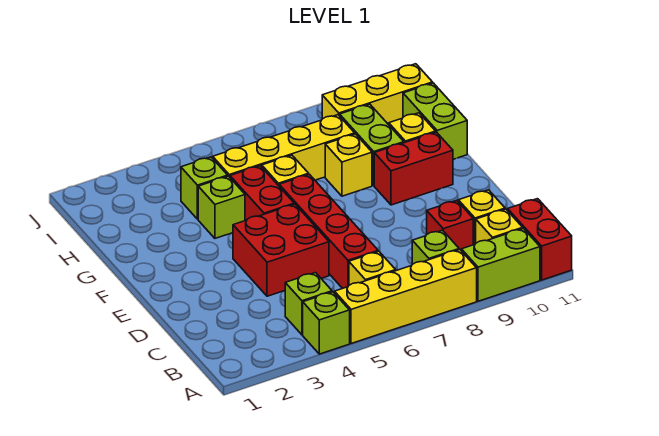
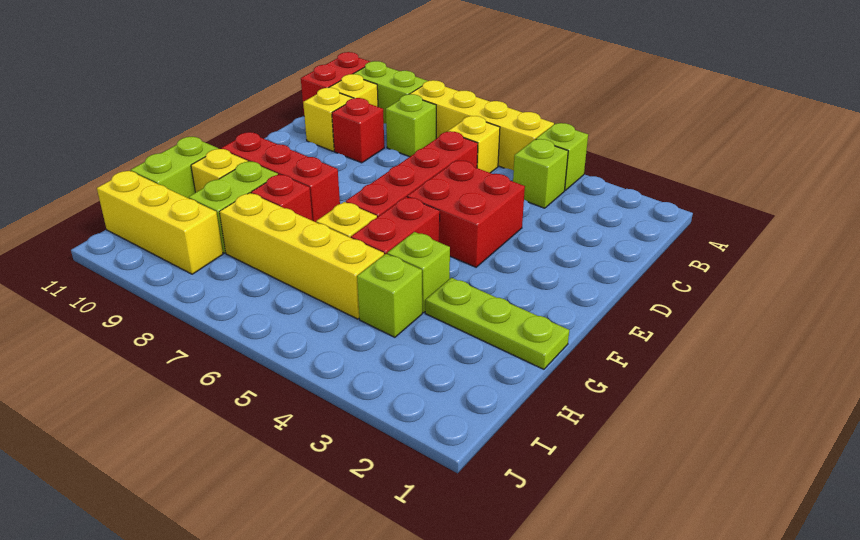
red 1x2 brick [374,132,453,205] -> red 1x3 brick [221,132,340,222]
none -> lime 1x3 plate [425,278,569,369]
yellow 1x1 brick [325,134,372,196] -> red 1x1 brick [251,174,312,220]

